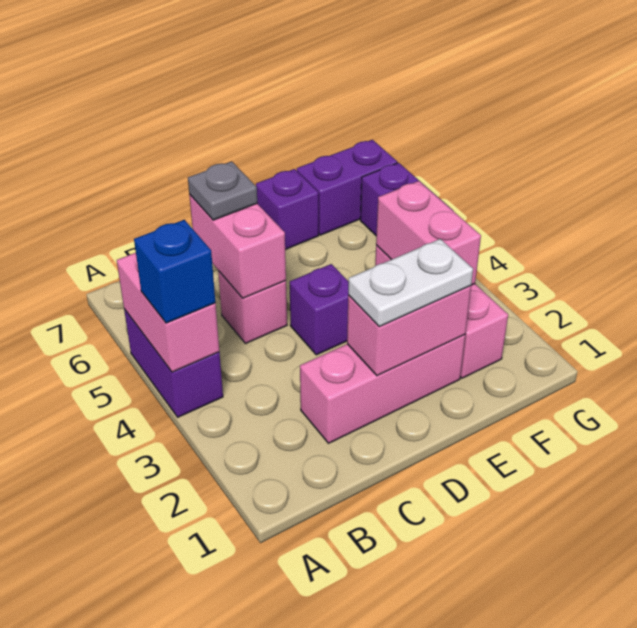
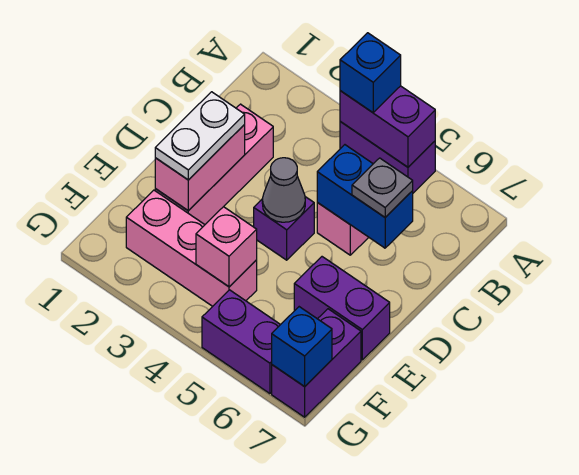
pink 1x2 brick [117,253,219,372] -> purple 1x2 brick [340,86,435,167]
pink 1x2 brick [189,194,286,298] -> blue 1x2 brick [317,145,413,248]
none -> grey 1x1 cone [262,158,305,222]
purple 1x1 brick [256,169,319,250] -> purple 1x2 brick [294,257,390,360]
pink 1x2 brick [376,181,481,285] -> pink 1x1 brick [196,207,257,287]
none -> blue 1x1 brick [272,307,332,387]

